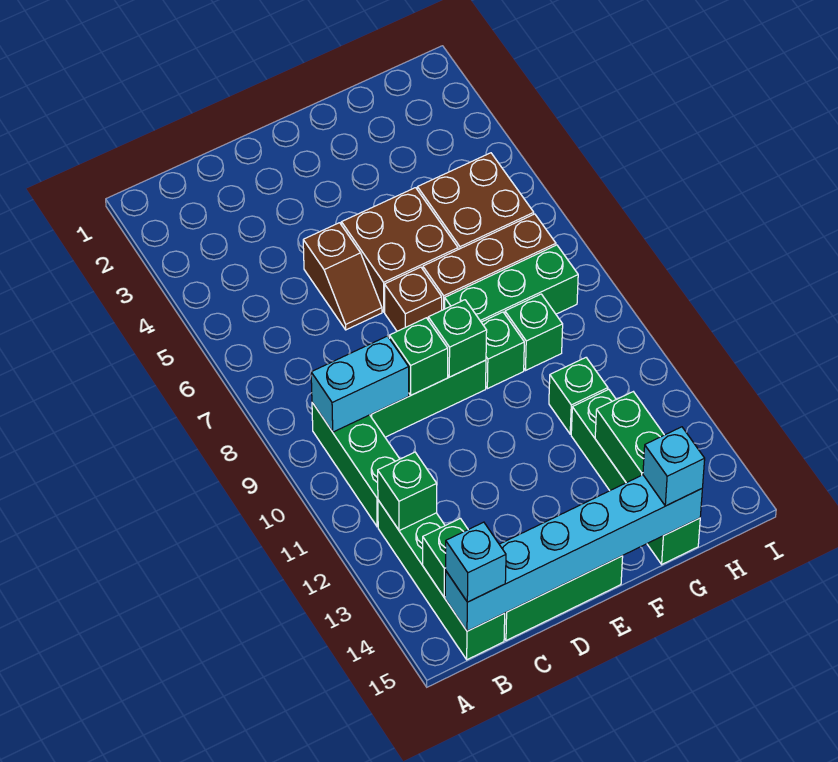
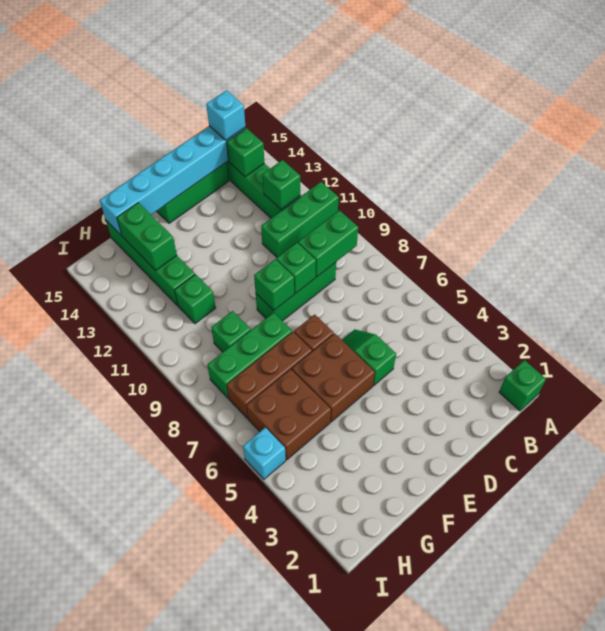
green 1x3 brick [312,403,399,527] -> green 1x3 brick turned to [261,182,339,257]
cyan 1x2 brick [311,336,409,432] -> green 1x2 brick [298,210,358,277]
brown 1x2 slope [303,223,382,330] -> green 1x2 slope [342,329,396,385]
green 1x1 brick [481,312,524,389] -> green 1x1 brick moved to [499,360,546,411]
cyan 1x1 brick [643,427,705,506] -> cyan 1x1 brick moved to [243,427,286,479]

